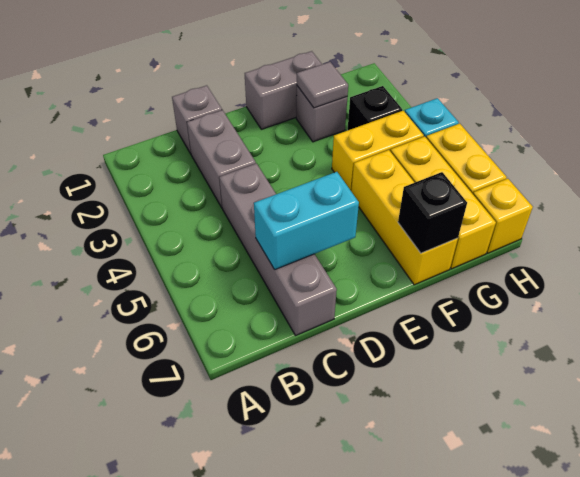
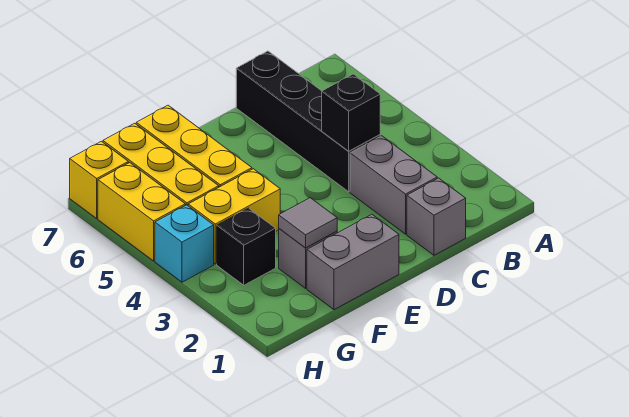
grey 1x4 brick [219,163,337,336] -> black 1x4 brick [236,51,380,192]
cyan 1x2 brick [254,172,359,269] -> none
black 1x1 brick [398,172,467,253] -> black 1x1 brick moved to [322,74,380,151]

